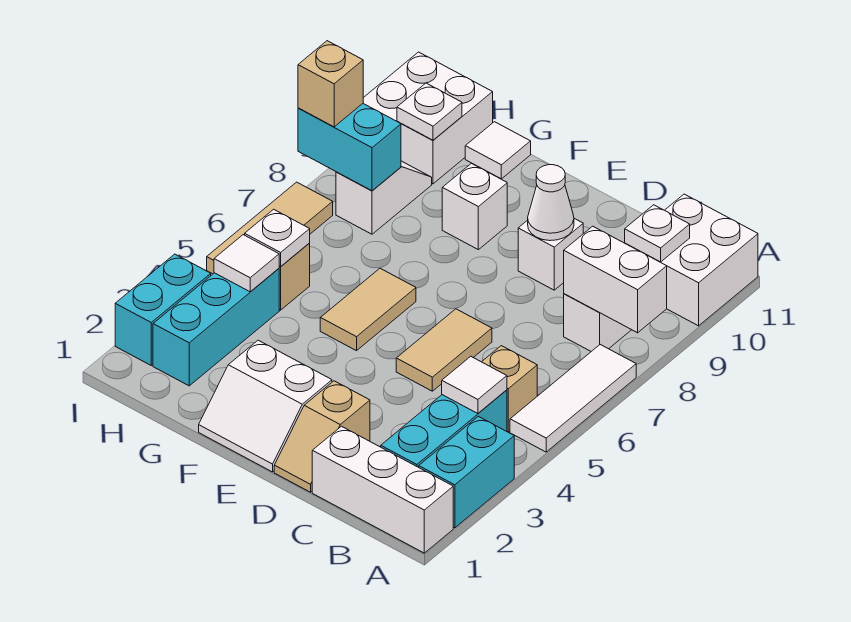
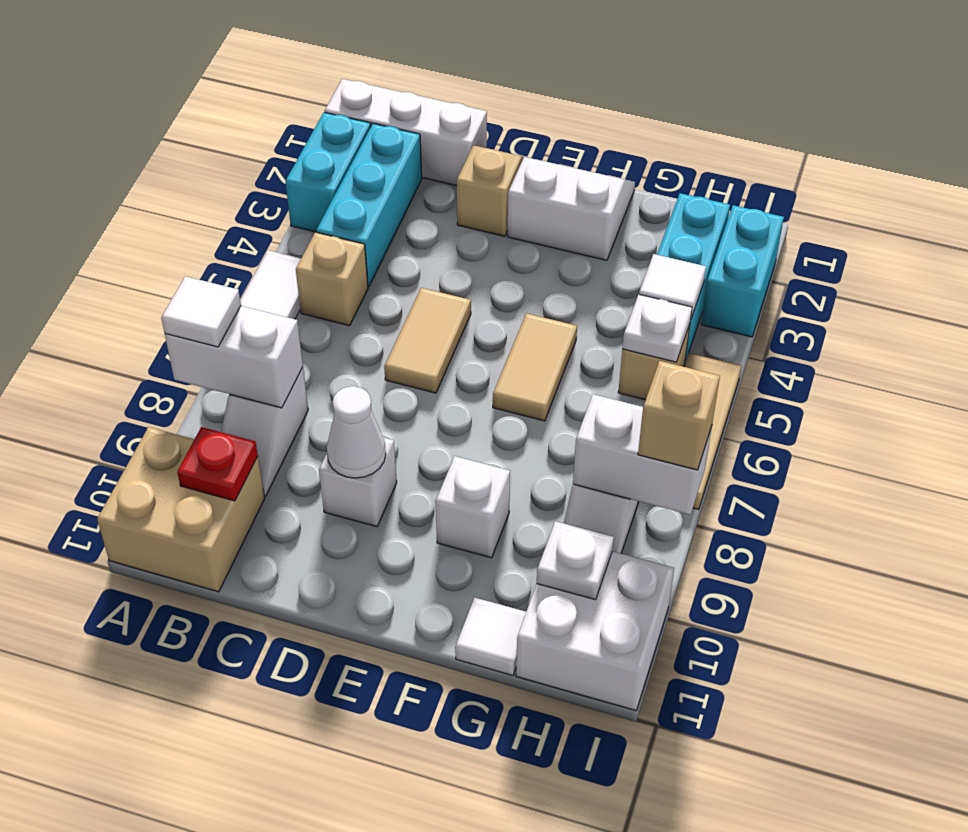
white 2x2 brick [625,194,758,326] -> tan 2x2 brick [97,427,265,592]
white 1x1 tile [442,356,507,414] -> white 1x1 tile moved to [161,276,241,347]
white 1x1 plate [625,205,690,262] -> red 1x1 plate [177,427,258,501]
cyan 1x2 brick [298,104,401,191] -> white 1x2 brick [573,394,712,515]

